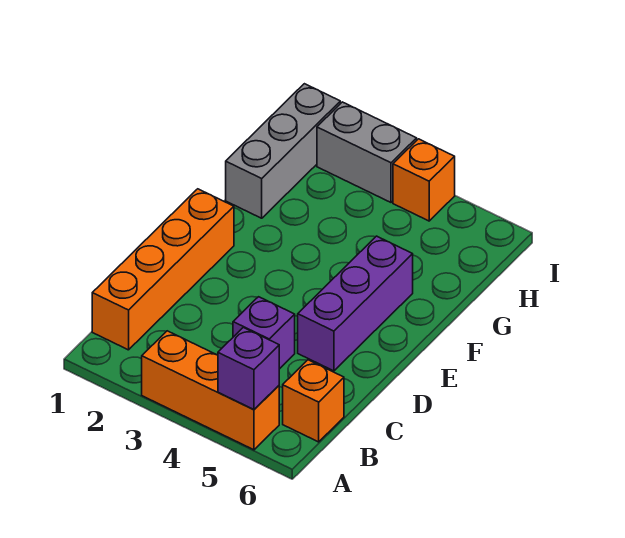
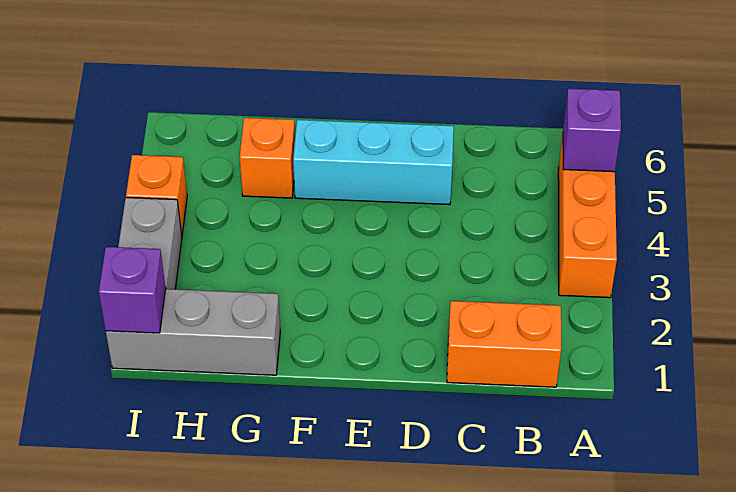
orange 1x4 brick [92,189,234,350] -> orange 1x2 brick [447,301,561,387]
orange 1x1 brick [283,360,344,442] -> orange 1x1 brick moved to [240,118,295,198]
purple 1x1 brick [233,297,295,369] -> purple 1x1 brick moved to [99,247,166,333]
purple 1x3 brick [298,236,413,371] -> cyan 1x3 brick [293,120,454,205]

